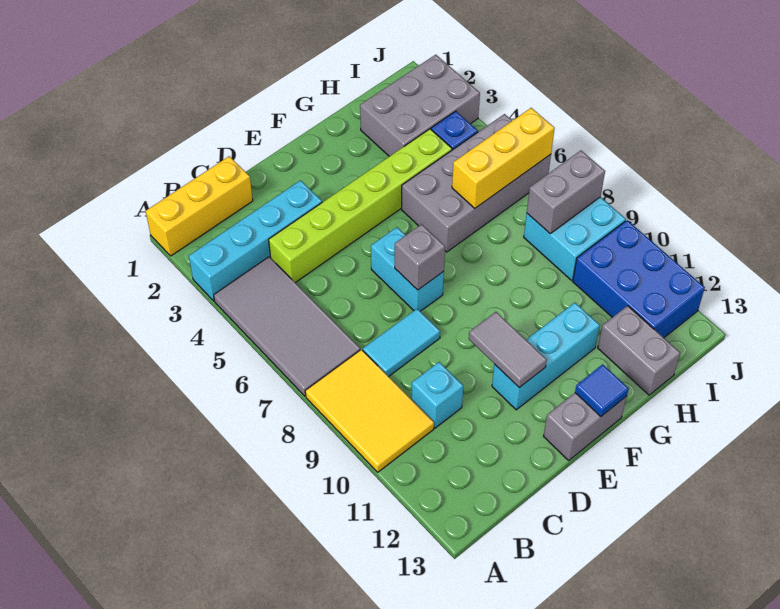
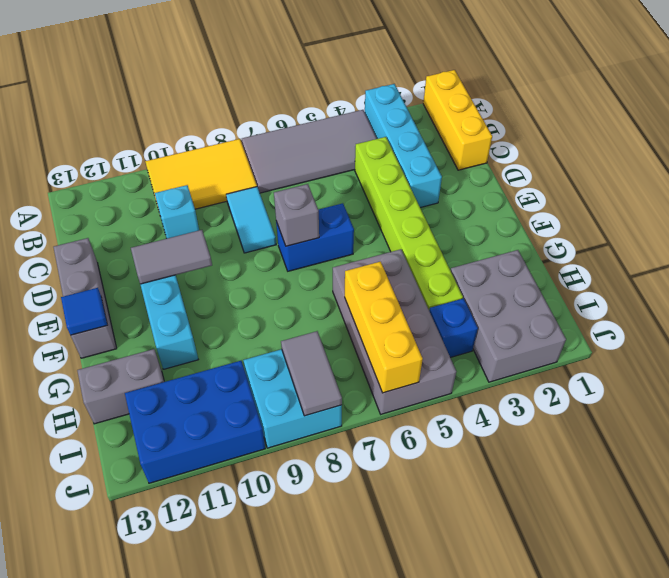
cyan 1x2 brick [371,227,444,311] -> blue 1x2 brick [276,203,354,271]
grey 1x2 brick [543,393,627,460] -> grey 1x3 brick [54,238,117,358]
grey 1x2 brick [527,150,605,234] -> grey 1x2 tile [281,331,342,416]

